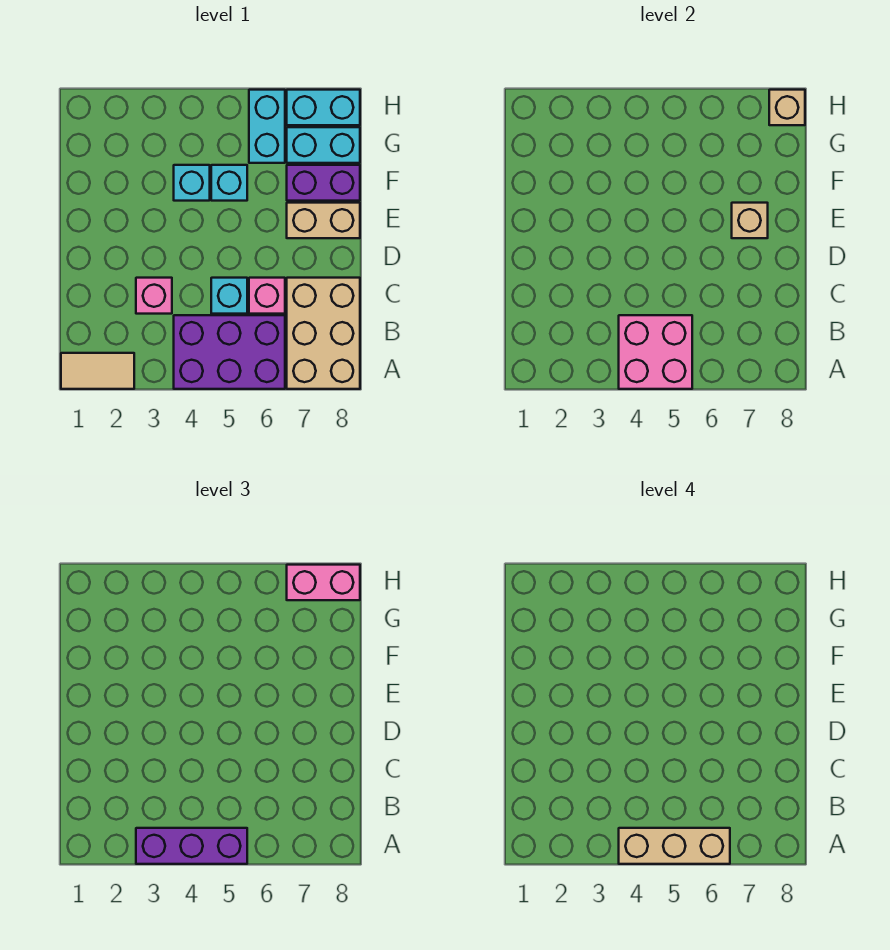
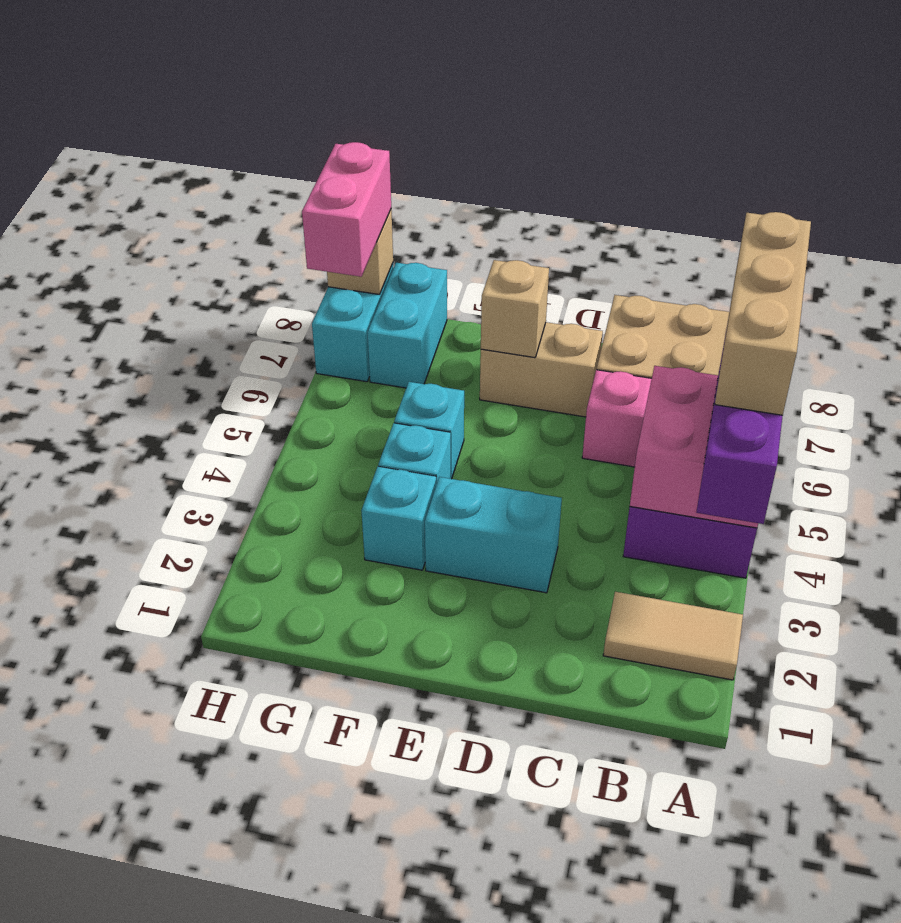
tan 1x2 tile [61,353,134,389] -> tan 1x2 tile turned to [603,592,743,680]
pink 1x1 brick [136,278,172,314] -> none
cyan 1x1 brick [211,278,247,314] -> cyan 1x1 brick moved to [361,466,436,570]
tan 1x2 brick [287,203,360,238] -> tan 1x2 brick turned to [480,322,603,417]
purple 1x2 brick [287,165,360,201] -> none
cyan 1x2 brick [249,90,285,163] -> cyan 1x2 brick moved to [425,477,562,593]

